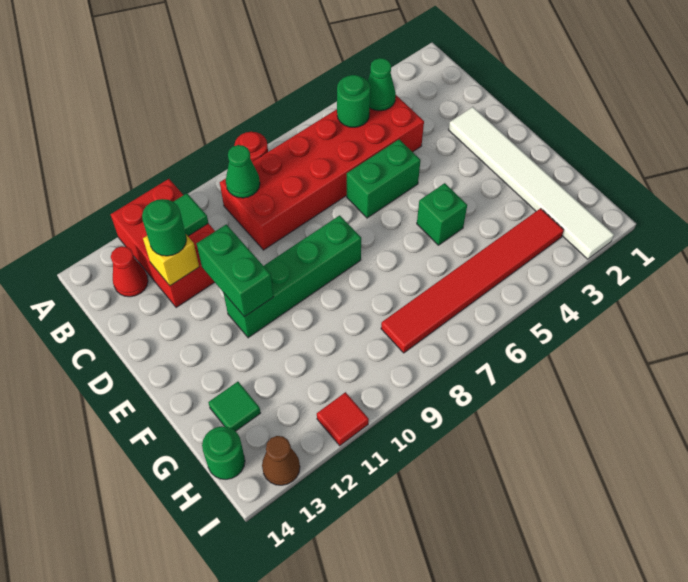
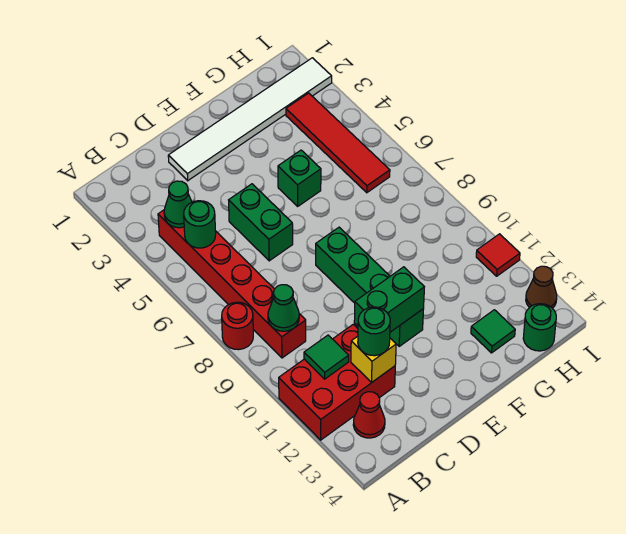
red 2x6 brick [220,95,424,250] -> red 1x6 brick [158,210,306,358]
red 1x6 tile [381,208,564,353] -> red 1x4 tile [286,93,390,193]

